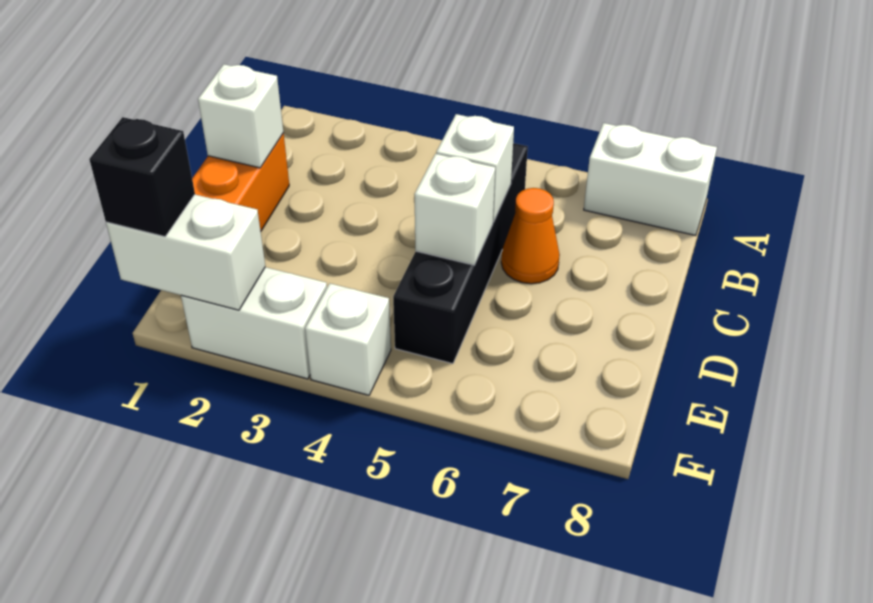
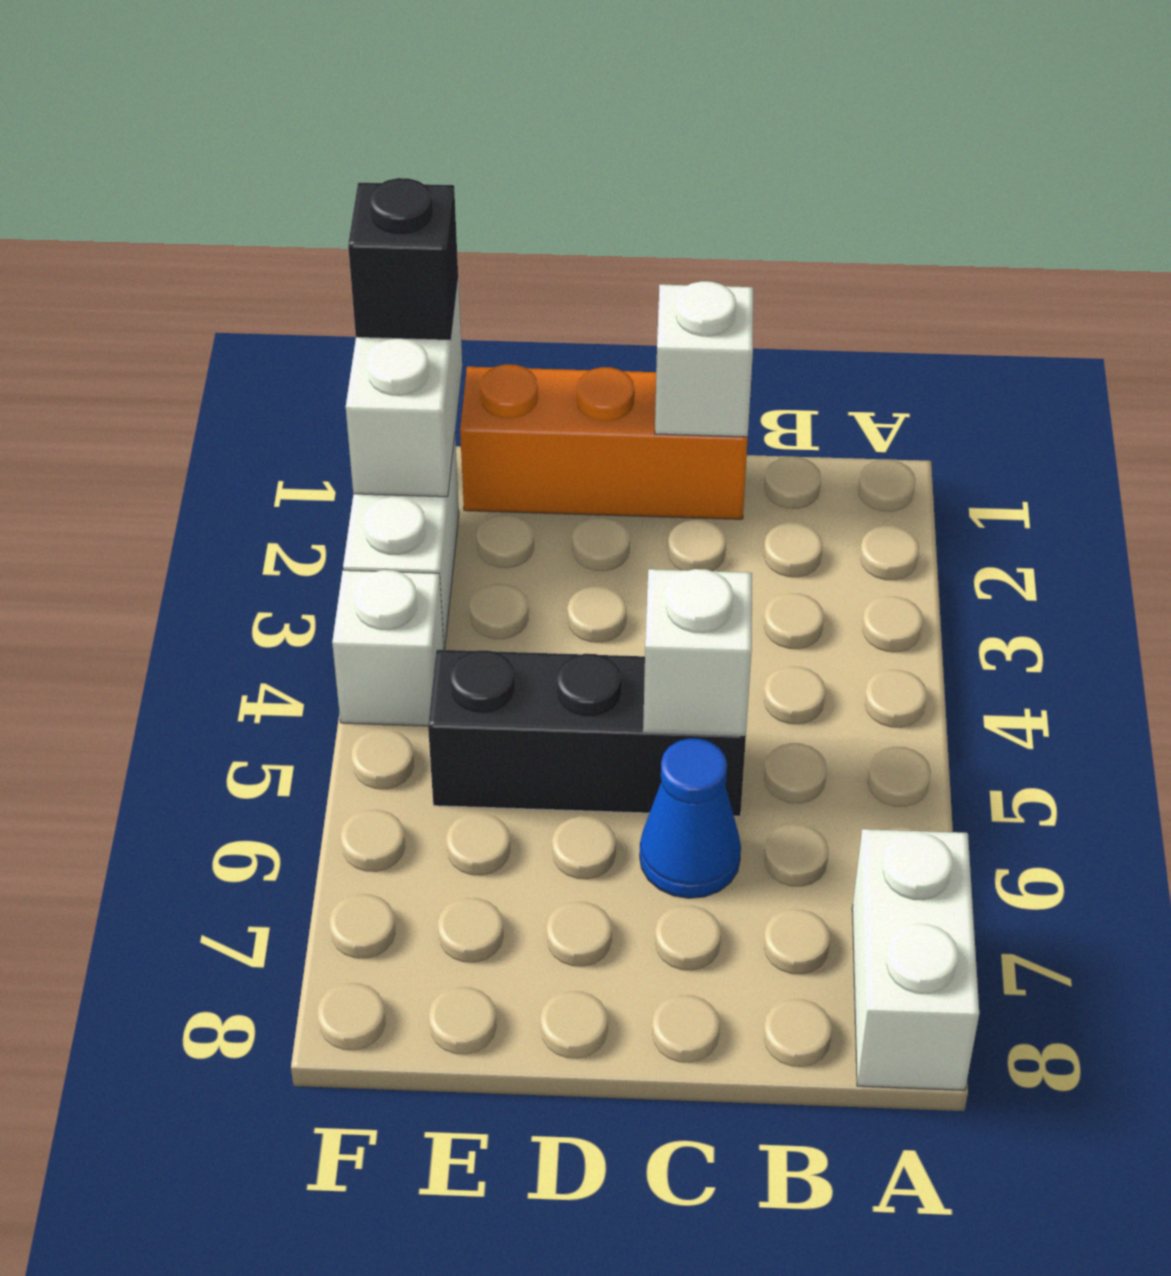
black 1x4 brick [393,143,528,364] -> black 1x3 brick [428,650,746,816]
orange 1x1 cone [501,188,560,284] -> blue 1x1 cone [640,739,741,898]
white 1x1 brick [414,154,495,265] -> none

